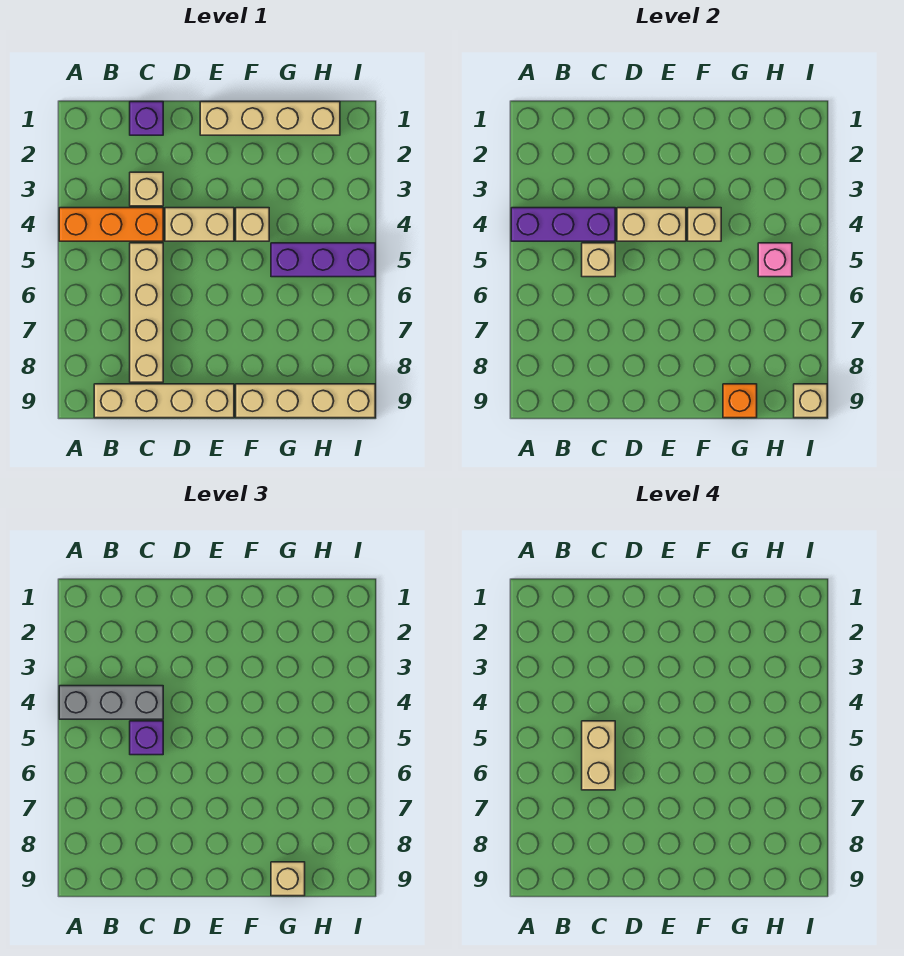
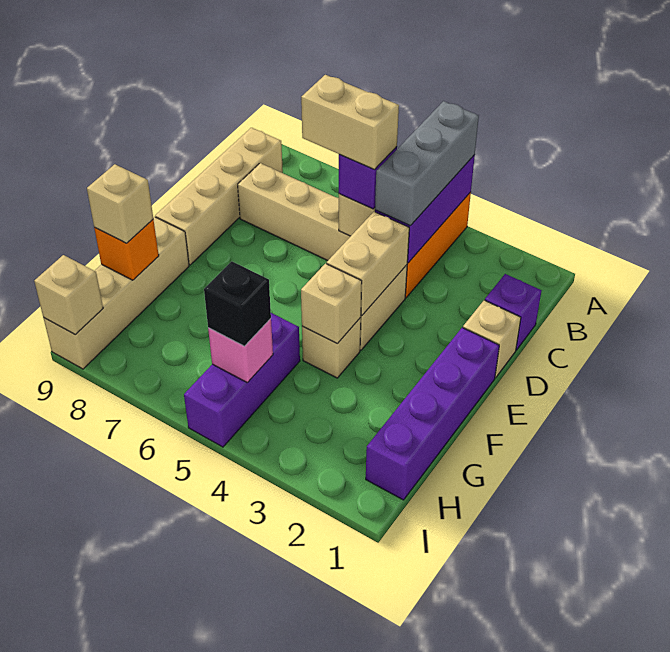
tan 1x1 brick [130,172,163,206] -> tan 1x1 brick moved to [463,300,521,378]
tan 1x4 brick [200,102,340,135] -> purple 1x4 brick [366,328,499,500]
none -> black 1x1 brick [204,261,271,346]

